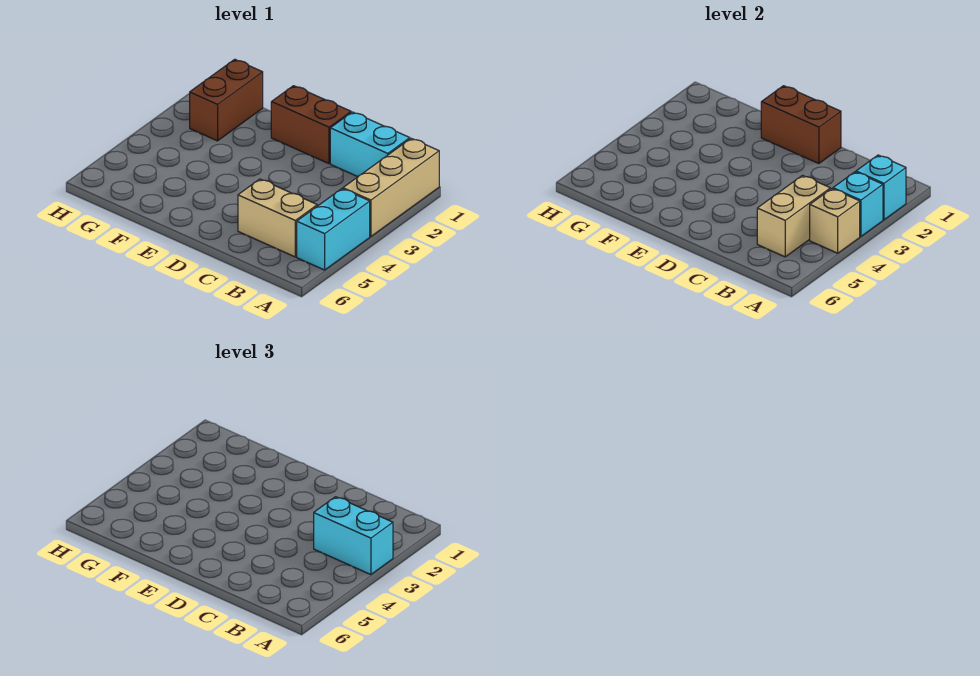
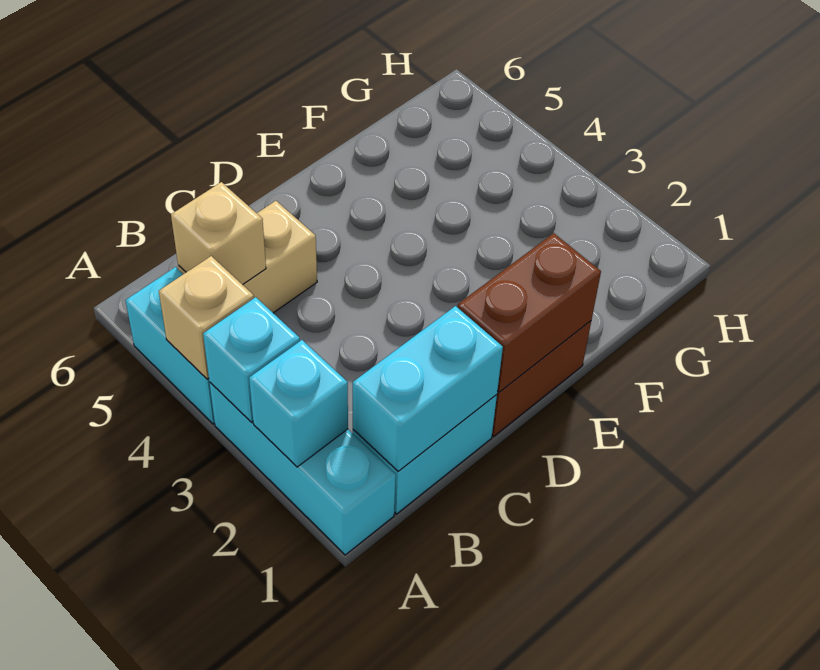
tan 1x3 brick [343,138,439,237] -> cyan 1x3 brick [209,382,396,555]
cyan 1x2 brick [314,497,393,575] -> cyan 1x2 brick moved to [353,306,503,471]
tan 1x2 brick [757,176,830,257] -> tan 1x1 brick [171,182,266,285]
brown 1x2 brick [190,59,263,141] -> none

